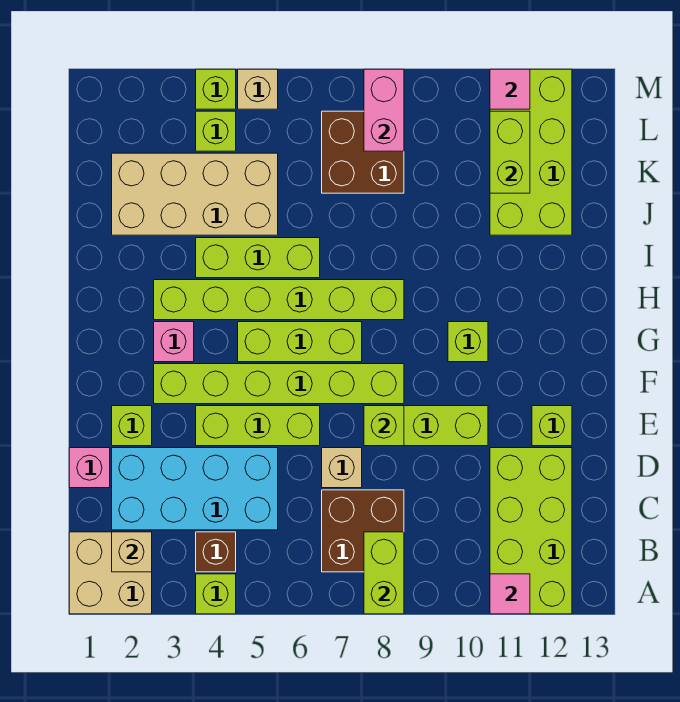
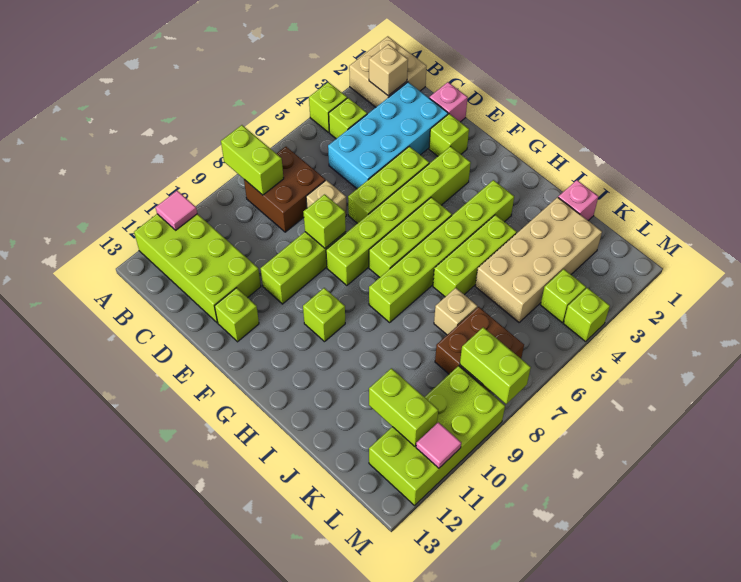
brown 1x1 brick [196,532,236,572] -> lime 1x1 brick [329,98,367,139]
pink 1x1 brick [154,322,194,362] -> pink 1x1 brick moved to [558,180,598,220]
lime 2x4 brick [490,69,572,235] -> lime 2x4 brick turned to [369,366,505,505]
pink 1x2 brick [364,69,404,151] -> lime 1x2 brick [460,327,531,404]
tan 1x1 brick [238,69,278,109] -> tan 1x1 brick moved to [434,288,477,335]

